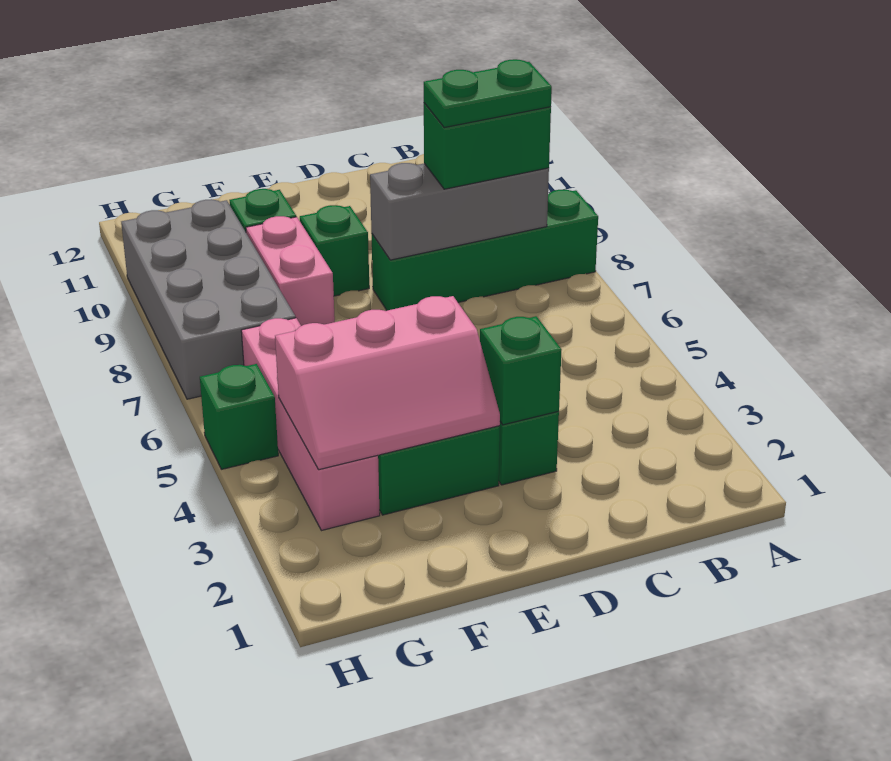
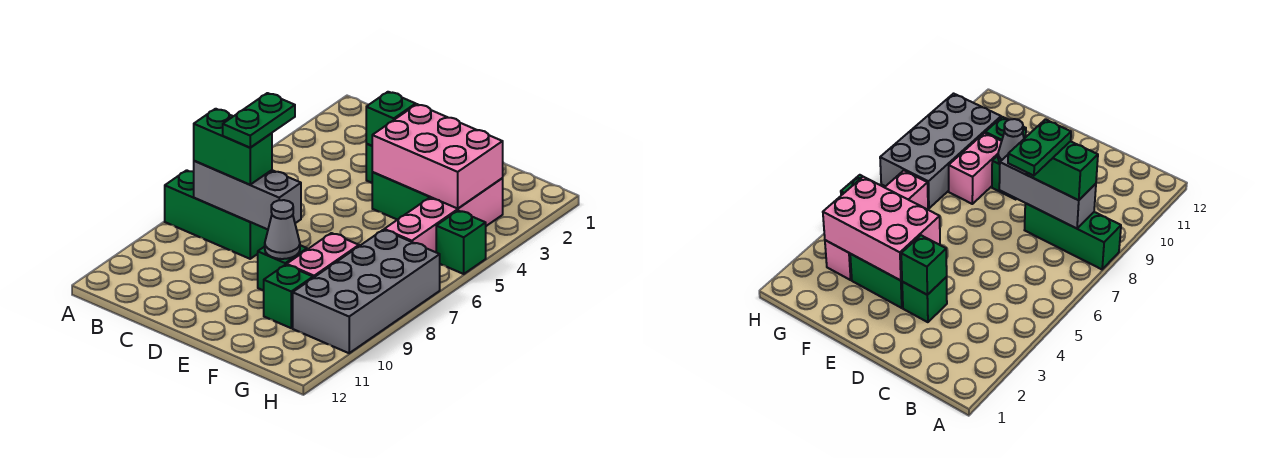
green 1x4 brick [372,189,598,310] -> green 1x3 brick [165,170,268,259]
green 1x2 plate [424,59,552,128] -> green 1x2 plate turned to [223,93,295,148]
pink 2x3 slope [275,296,500,470] -> pink 2x3 brick [372,104,503,208]
none -> grey 1x1 cone [265,200,300,259]

